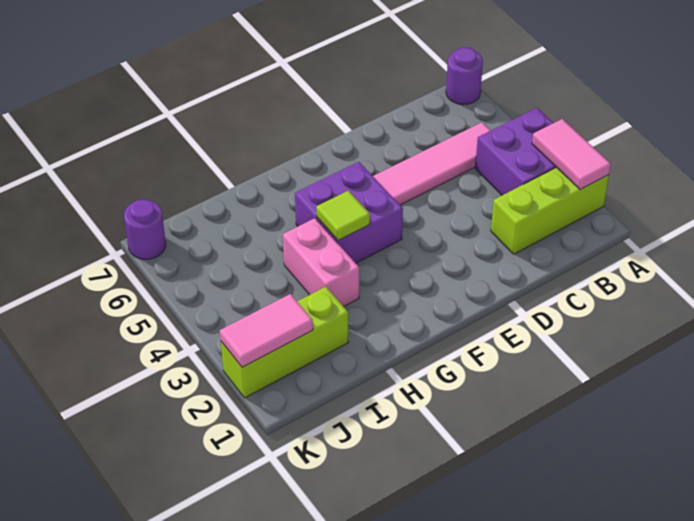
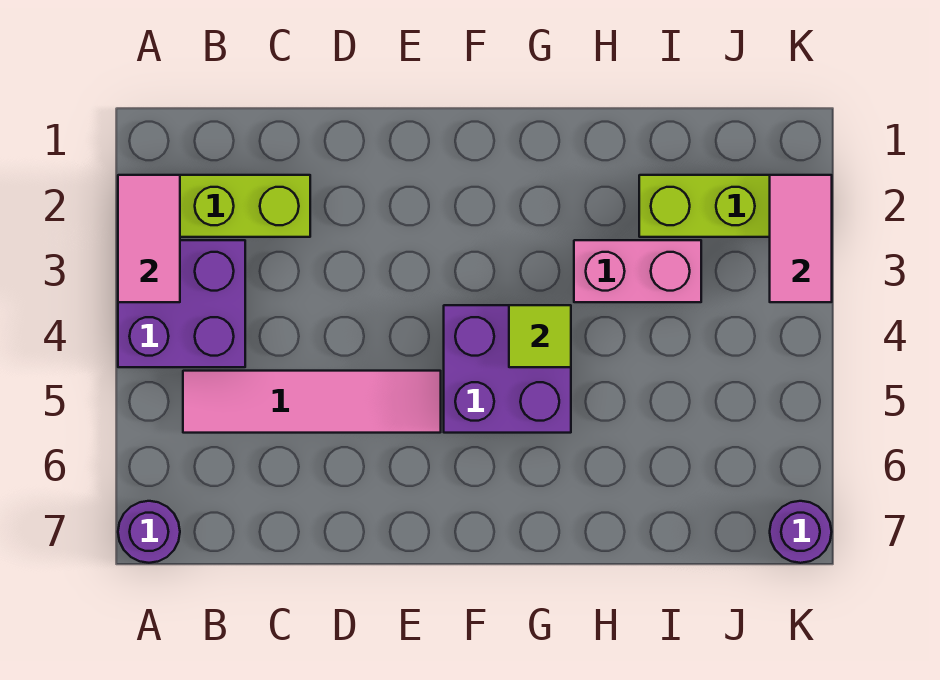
pink 1x2 brick [283,218,359,307] -> pink 1x2 brick turned to [574,240,701,302]
pink 1x2 tile [220,294,313,367] -> pink 1x2 tile turned to [770,175,832,302]

